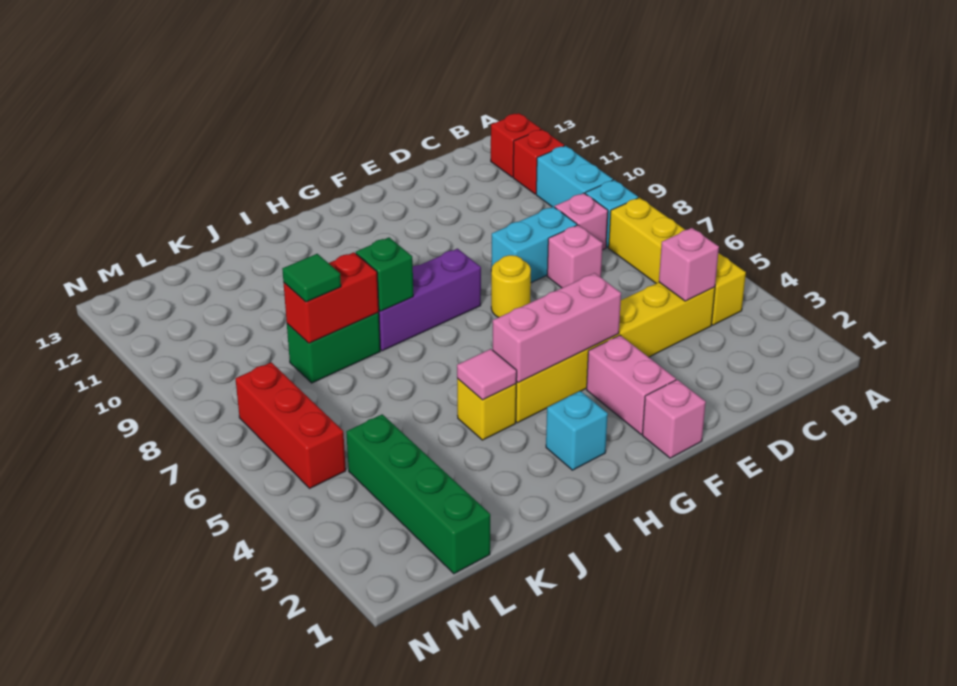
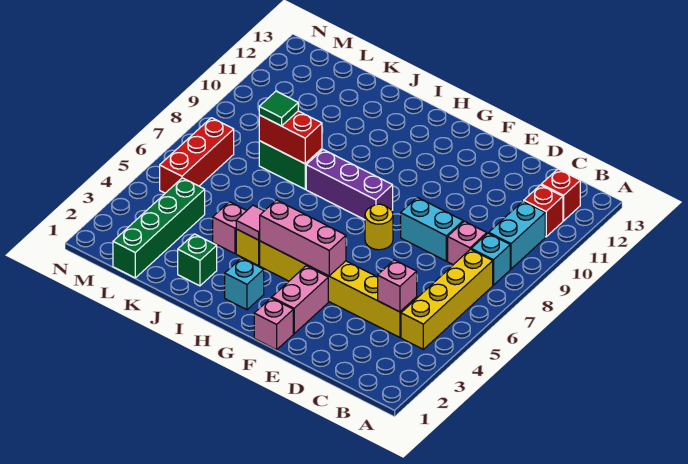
pink 1x1 brick [547,225,603,288] -> pink 1x1 brick moved to [213,202,247,254]
green 1x1 brick [356,238,413,311] -> green 1x1 brick moved to [178,234,217,286]

